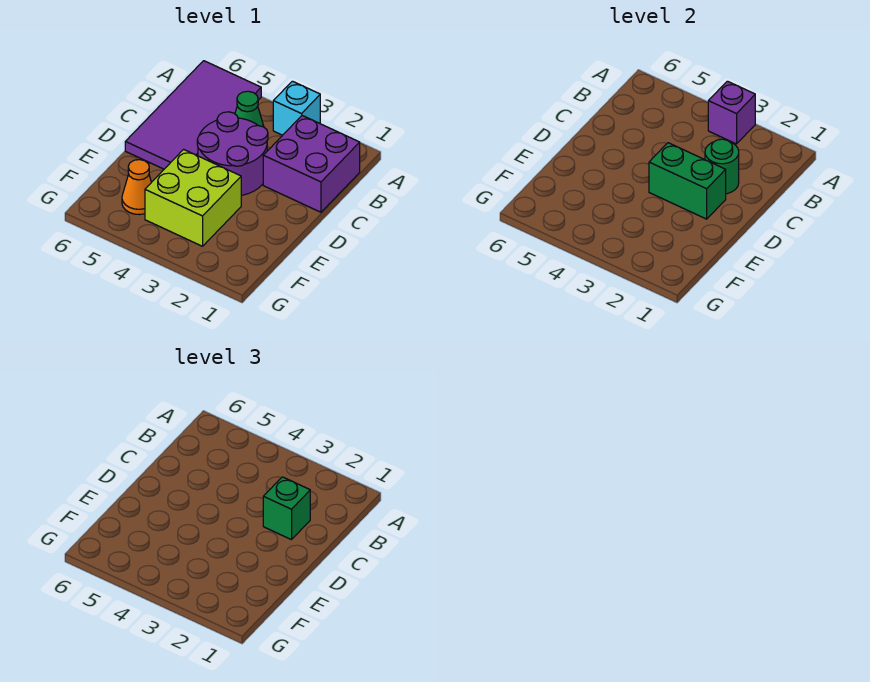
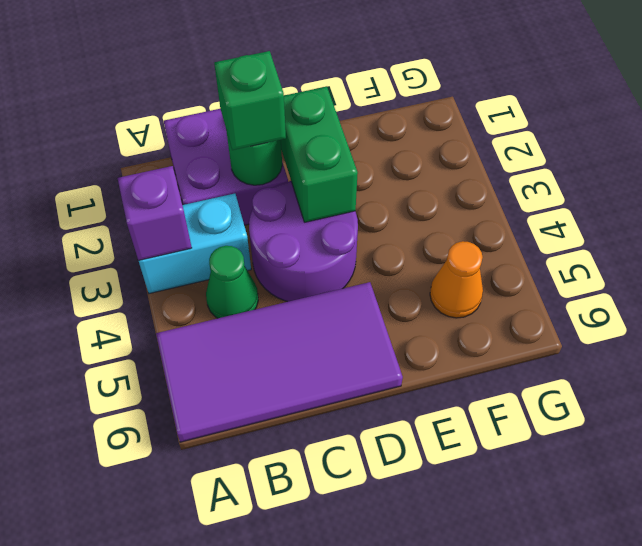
cyan 1x1 brick [273,81,320,135] -> cyan 1x2 brick [139,194,251,294]
lime 2x2 brick [145,149,241,246] -> none

